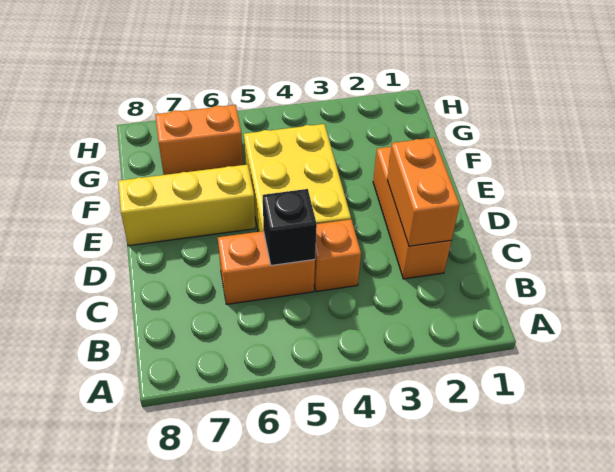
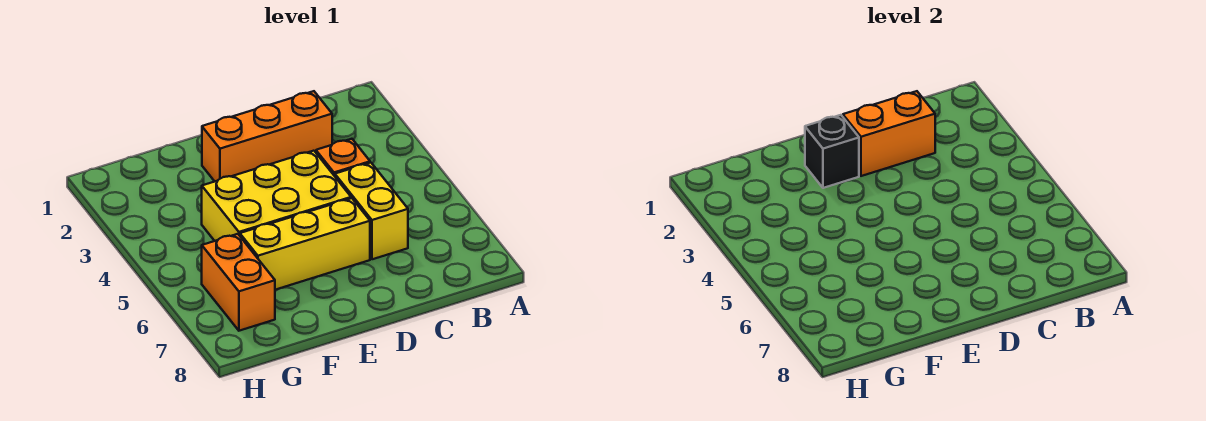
orange 1x2 brick [218,231,315,304] -> yellow 1x2 brick [335,163,408,259]
black 1x1 brick [263,189,317,265] -> black 1x1 brick moved to [805,115,859,188]
yellow 1x3 brick [118,165,255,246] -> yellow 1x3 brick turned to [240,198,370,290]

